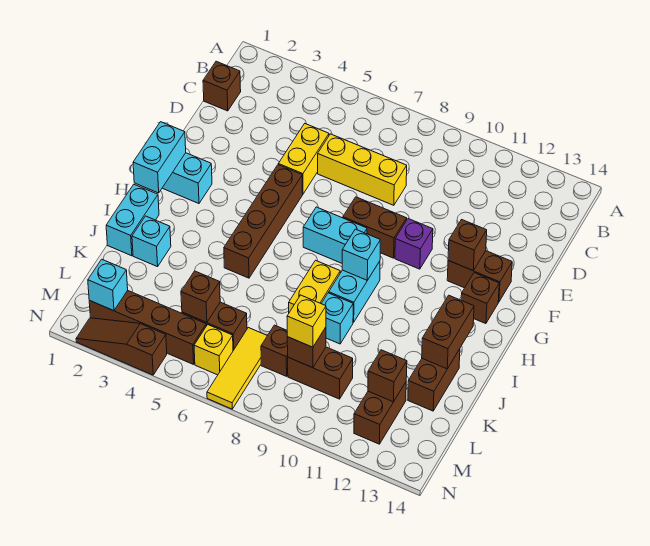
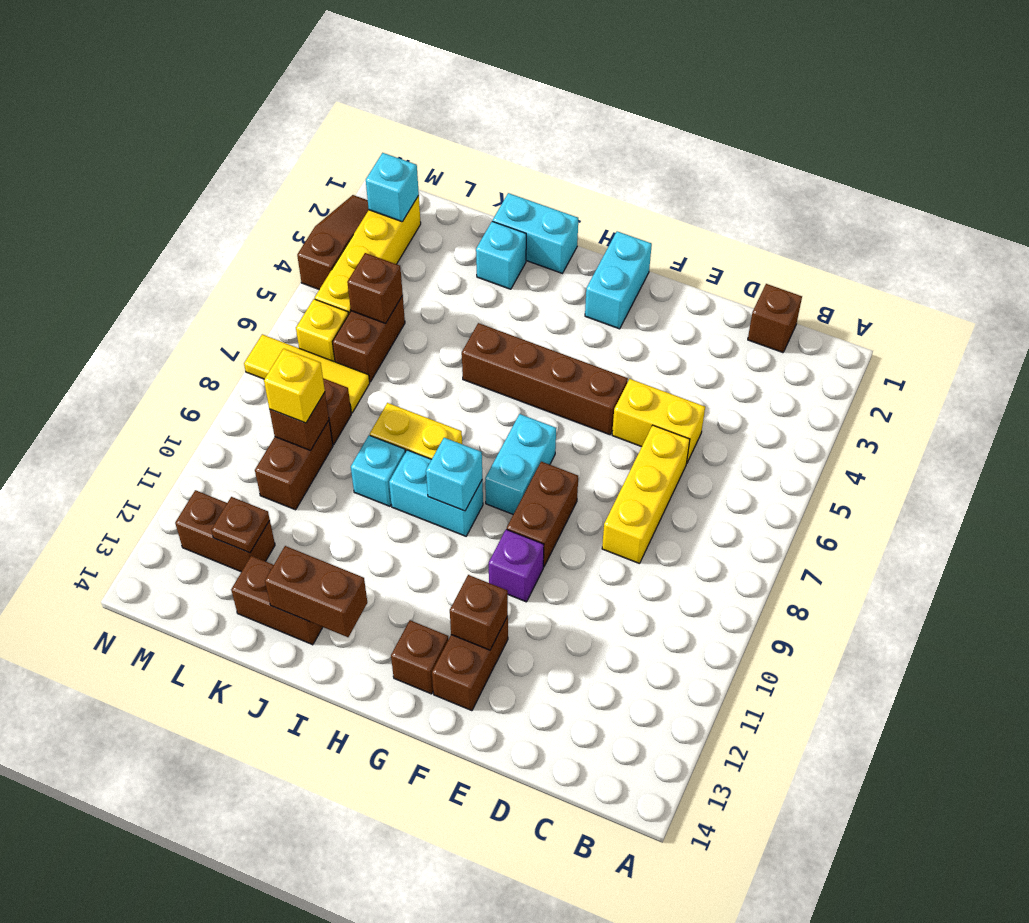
cyan 1x2 brick [133,122,186,193] -> none
brown 1x1 brick [368,350,407,402] -> brown 1x1 plate [211,497,270,553]
brown 1x4 brick [89,290,206,364] -> yellow 1x4 brick [315,196,421,314]

